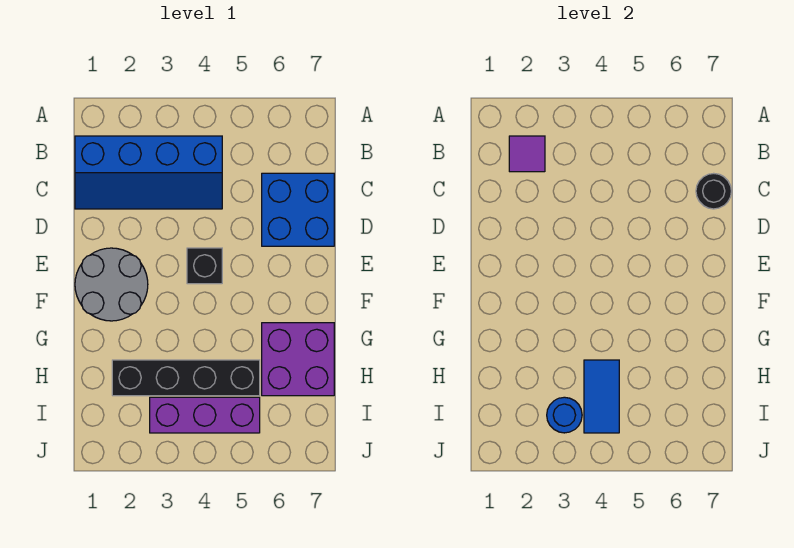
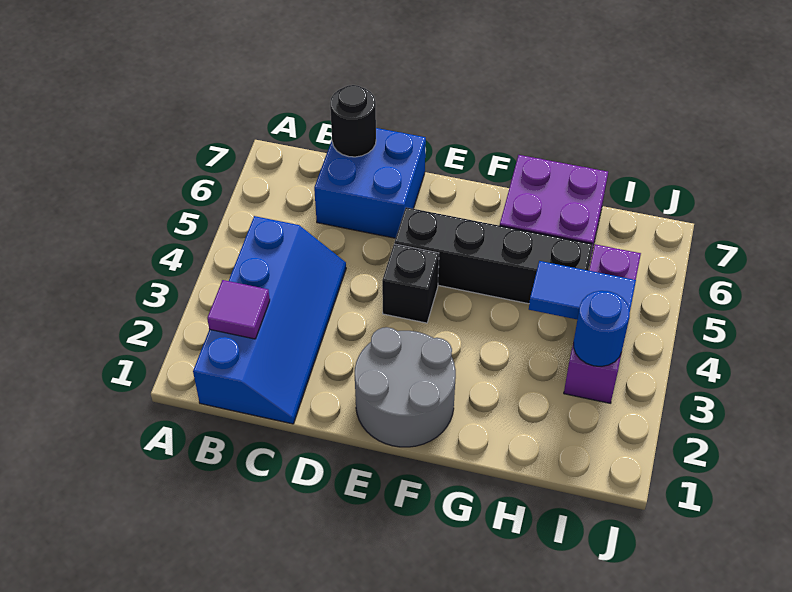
black 1x4 brick [112,360,260,396] -> black 1x4 brick turned to [394,207,592,304]

